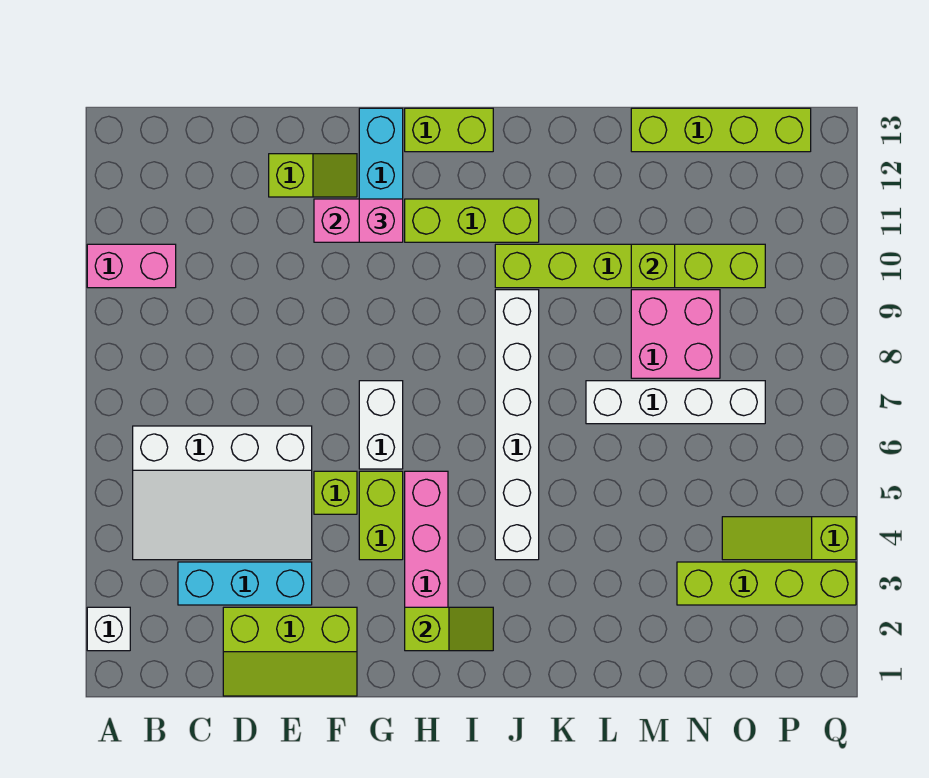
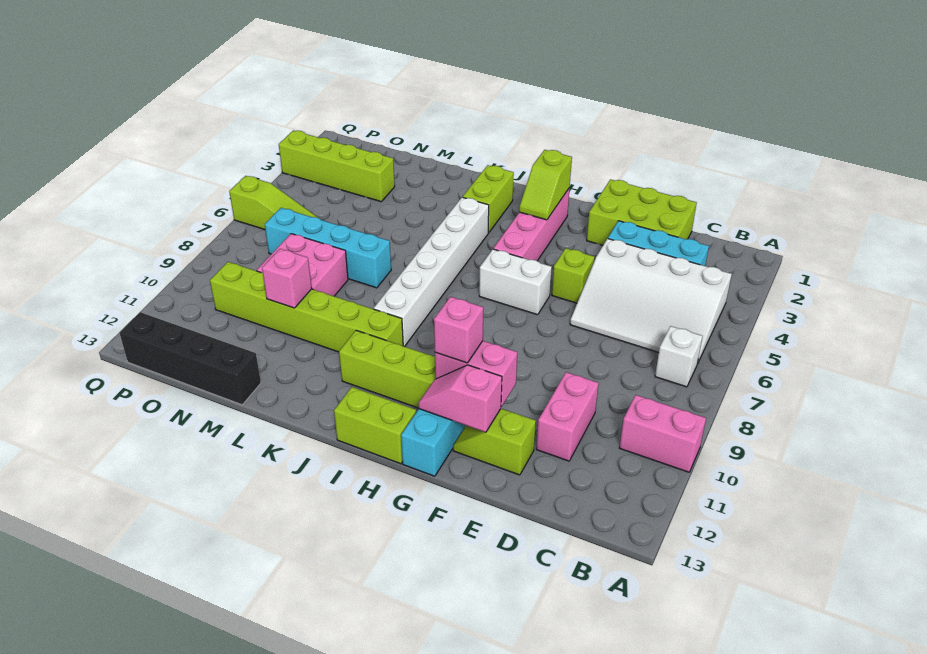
white 1x1 brick [87,607,130,651] -> white 1x1 brick moved to [655,326,703,387]
white 3x4 slope [133,426,312,560] -> white 3x4 slope turned to [570,239,732,364]
lime 2x3 slope [223,607,357,696] -> lime 2x3 brick [587,179,697,245]
none -> pink 1x2 brick [536,372,599,461]
none -> pink 1x2 slope [419,365,502,432]
lime 1x2 brick [359,471,403,560] -> lime 1x2 brick moved to [463,165,514,233]
white 1x2 brick [359,381,403,469] -> white 1x2 brick turned to [479,249,552,315]
lime 1x2 slope [405,607,493,651] -> lime 1x2 slope turned to [519,150,572,220]
white 1x4 brick [586,381,765,424] -> cyan 1x4 brick [265,208,391,288]
lime 1x1 brick [631,244,675,288] -> pink 1x1 brick [262,249,312,308]
lime 1x4 brick [631,108,811,152] -> black 1x4 brick [119,312,261,405]
lime 1x3 slope [722,517,856,560] -> lime 1x3 slope moved to [229,176,318,230]

